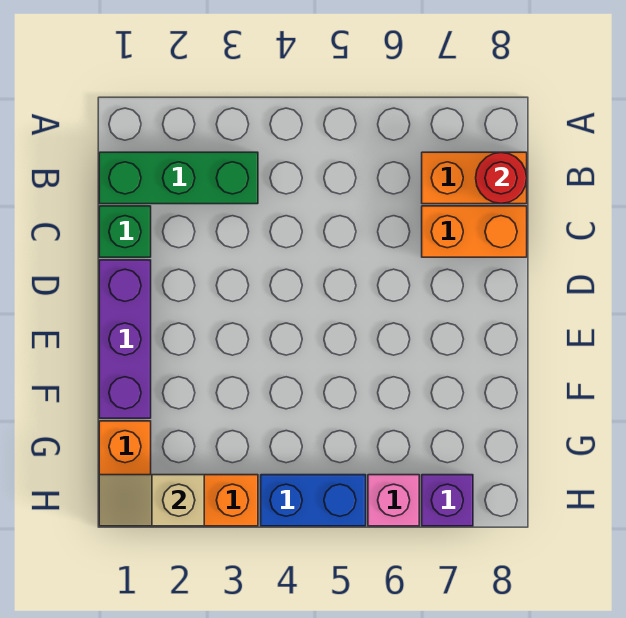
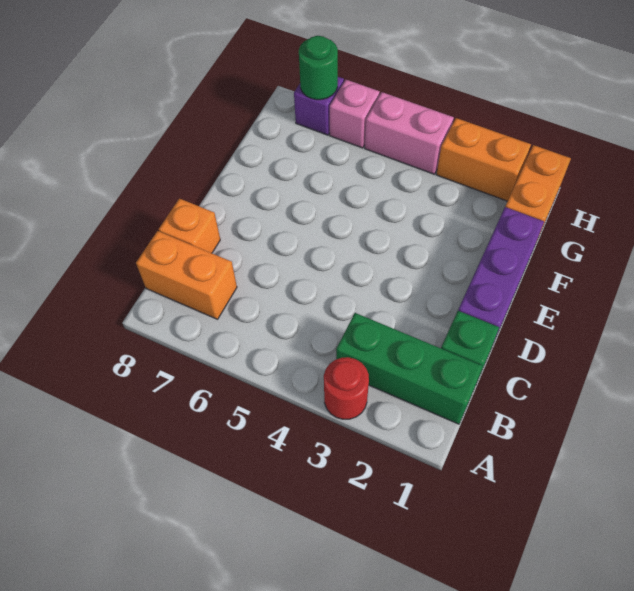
red 1x1 round brick [476,152,527,204] -> red 1x1 round brick moved to [324,357,369,419]
orange 1x2 brick [422,206,527,257] -> orange 1x1 brick [159,198,220,253]
tan 1x2 slope [99,475,204,526] -> none
blue 1x2 brick [261,475,366,526] -> pink 1x2 brick [365,92,454,174]
none -> green 1x1 round brick [299,36,338,100]

